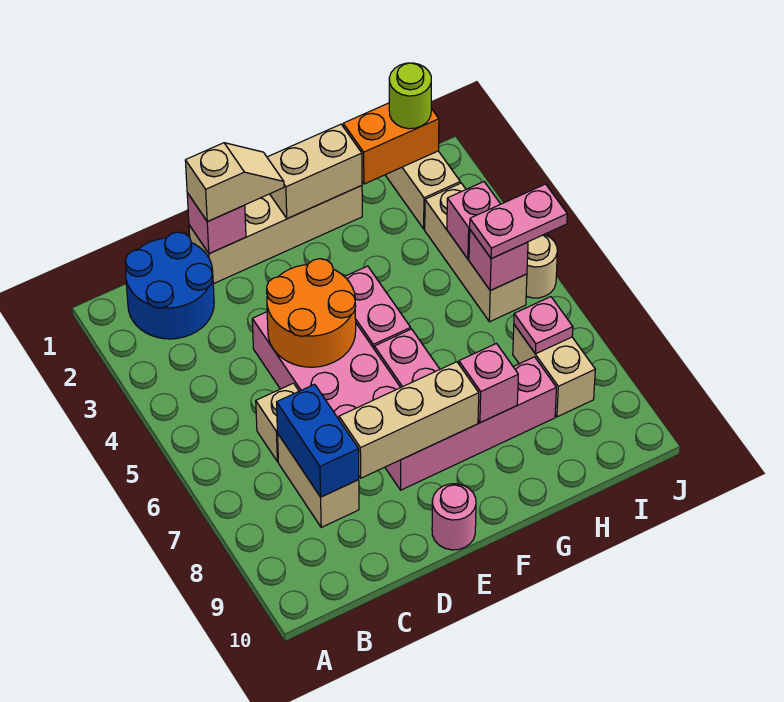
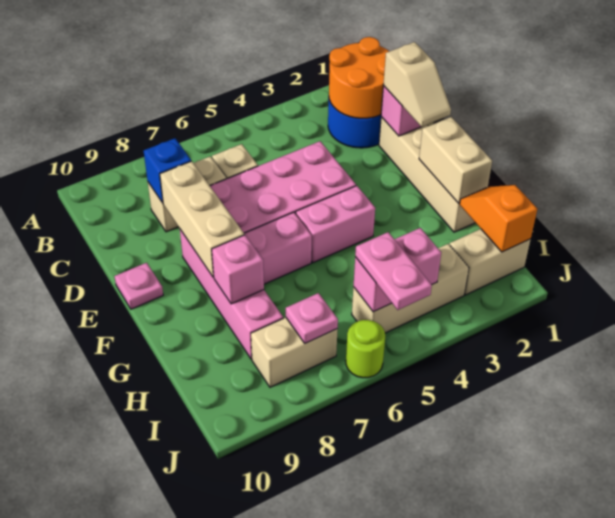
blue 1x2 brick [277,384,359,497] -> blue 1x1 brick [144,138,191,203]
orange 2x2 round brick [267,259,356,367] -> orange 2x2 round brick moved to [329,37,389,118]
pink 1x1 round brick [432,484,476,550] -> pink 1x1 plate [115,263,163,309]
orange 1x2 brick [343,103,439,184] -> orange 1x2 slope [460,185,537,252]
lime 1x1 round brick [389,63,431,129] -> lime 1x1 round brick moved to [346,320,385,378]
tan 1x1 round brick [526,234,557,298] -> none

